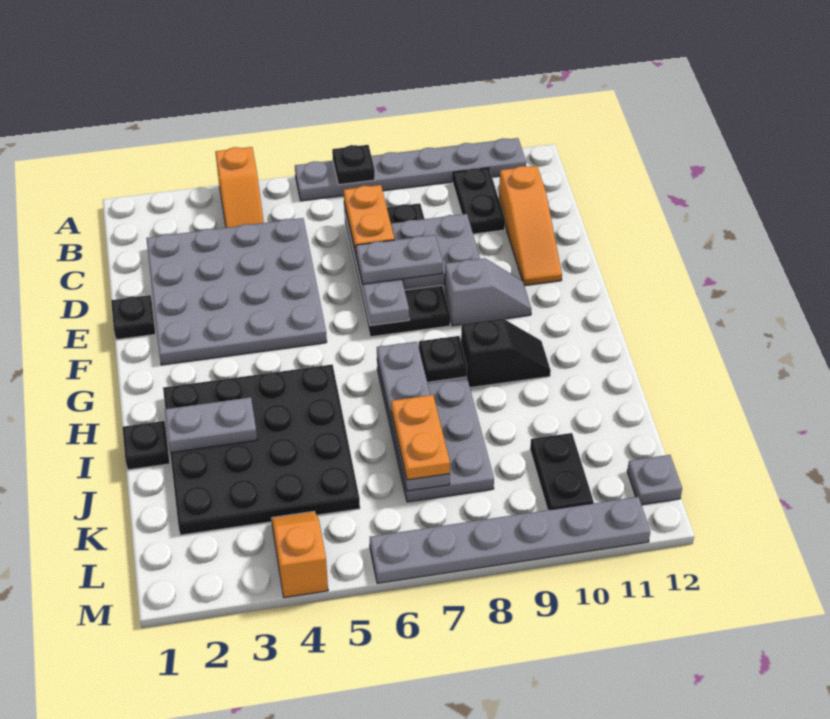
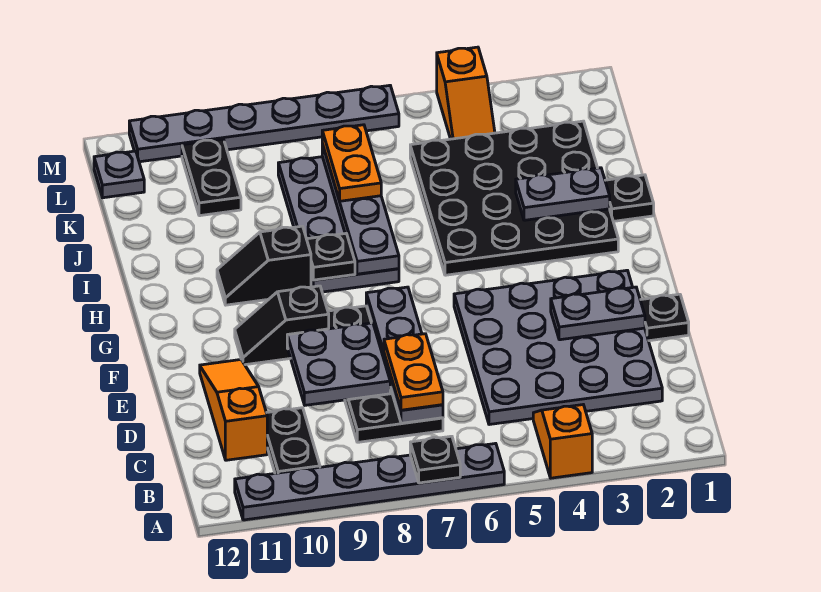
grey 1x2 plate [356,235,443,284] -> grey 1x2 plate moved to [551,287,645,340]
grey 1x2 slope [445,258,531,326] -> black 1x2 slope [235,286,329,365]

